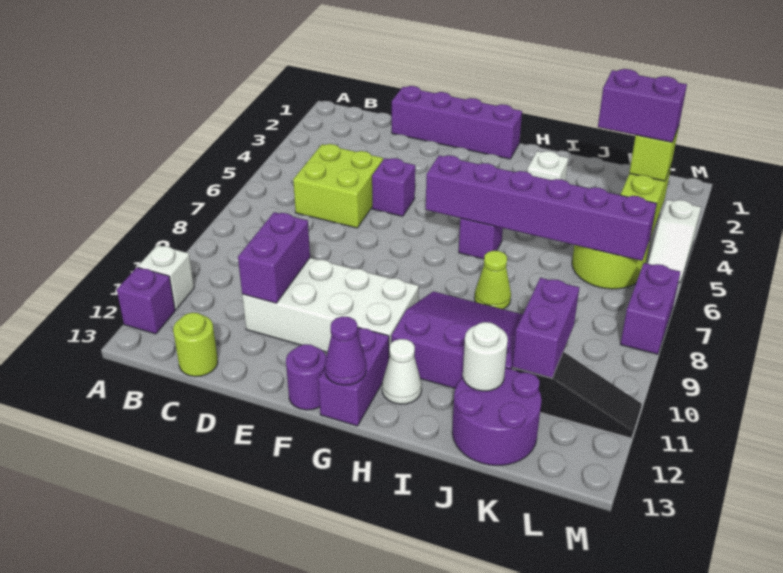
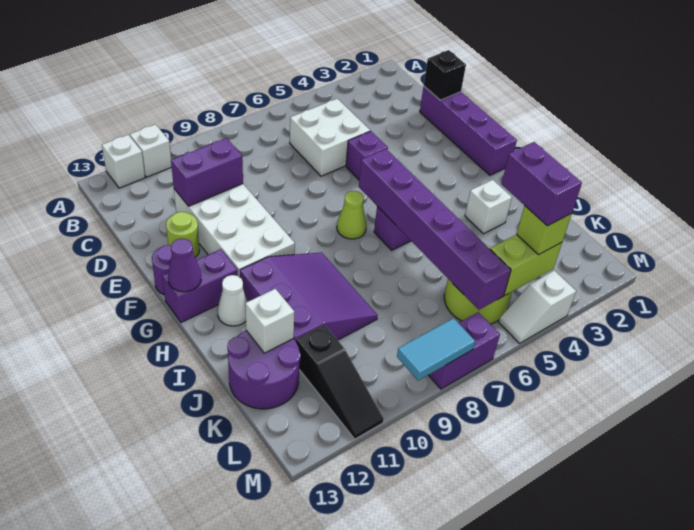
purple 1x1 brick [117,267,175,334] -> white 1x1 brick [102,135,145,188]
lime 2x2 brick [293,144,383,228] -> white 2x2 brick [290,99,370,176]
lime 1x1 round brick [173,313,218,377] -> lime 1x1 round brick moved to [166,212,200,257]
none -> black 1x1 brick [424,50,466,100]
lime 1x1 cone [474,251,511,309] -> lime 1x1 cone moved to [337,191,366,239]
white 1x1 round brick [463,322,508,391] -> white 1x1 brick [245,289,294,353]
purple 1x2 brick [512,278,579,378] -> none
none -> cyan 1x2 tile [397,318,475,381]

